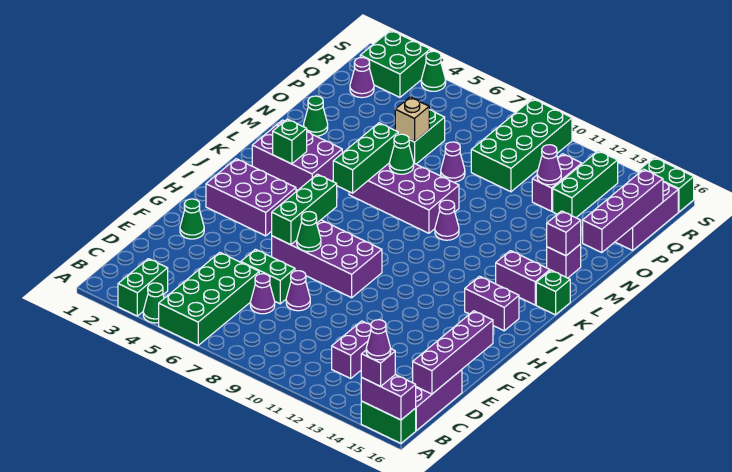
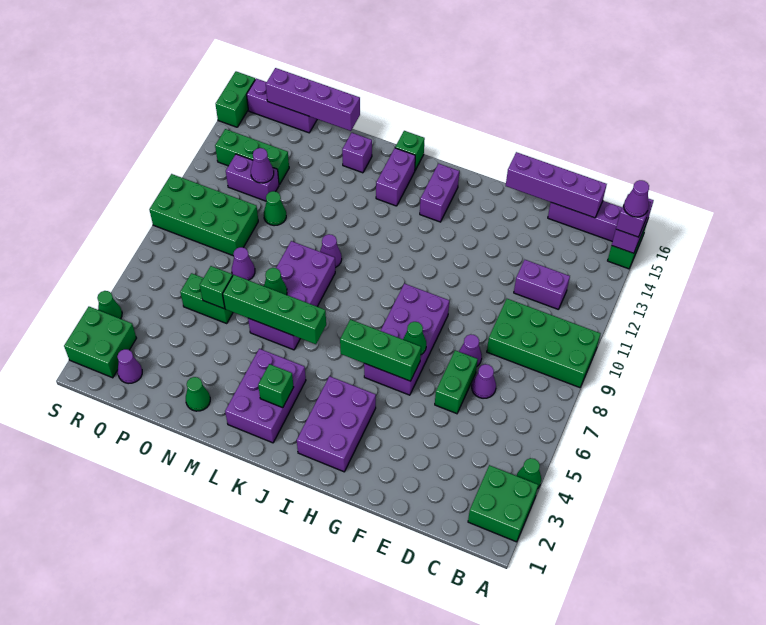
green 1x2 brick [118,259,168,316] -> green 2x2 brick [468,465,538,542]
green 2x4 brick [159,252,259,345] -> green 2x4 brick moved to [487,299,601,388]
green 1x1 cone [180,199,204,239] -> green 1x1 cone moved to [264,191,286,226]
green 1x3 brick [333,123,399,193] -> green 1x4 brick [223,275,326,344]
purple 1x1 brick [547,211,581,256] -> none
tan 1x1 brick [395,97,429,142] -> green 1x1 brick [200,266,233,309]

